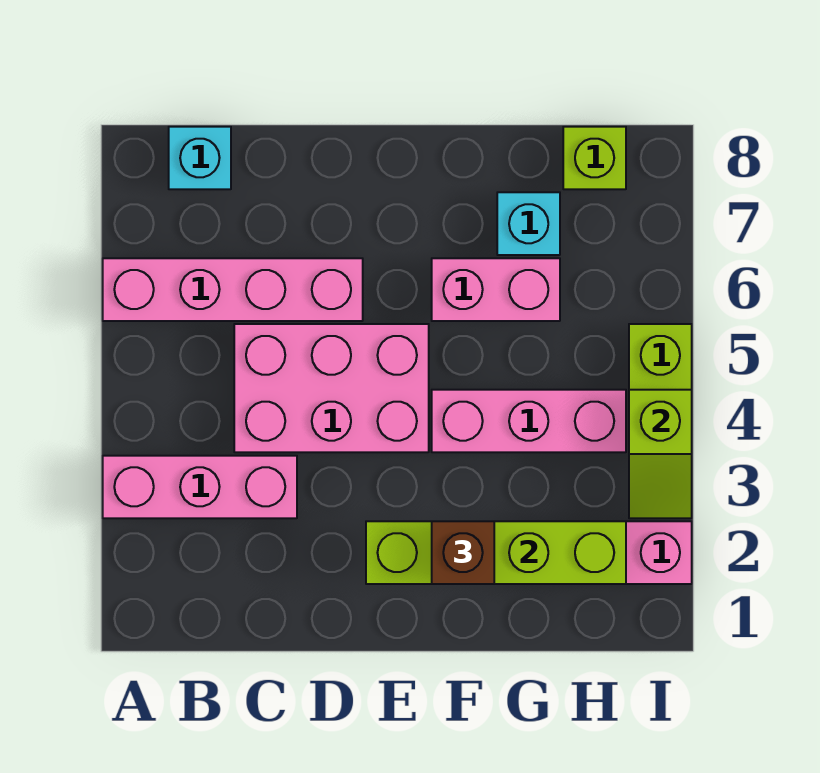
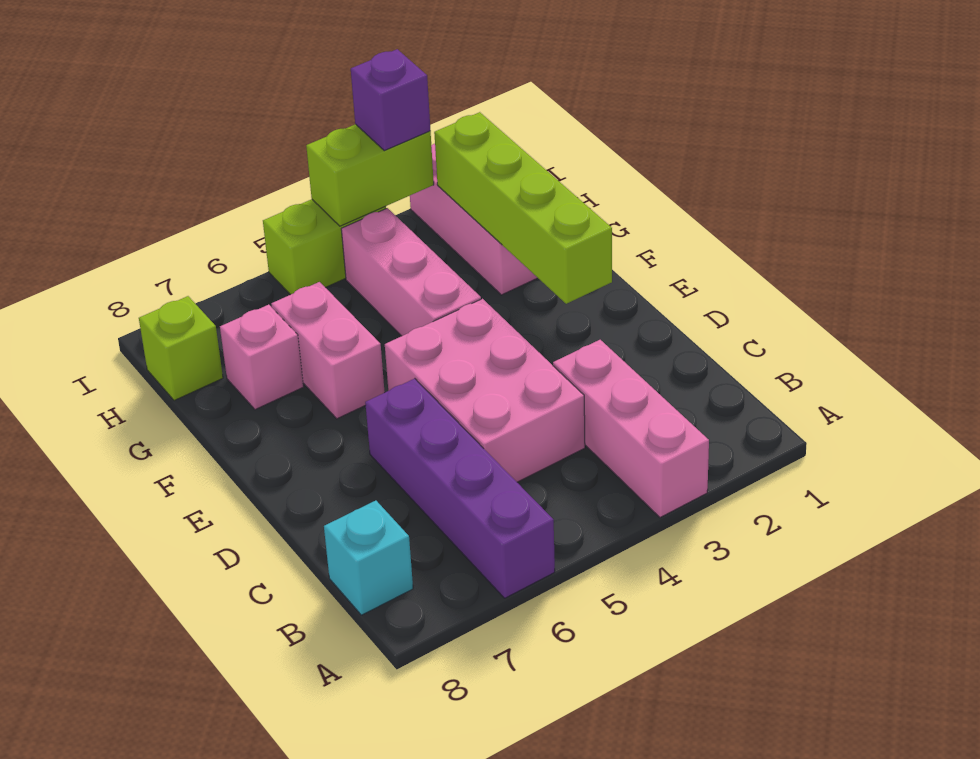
pink 1x4 brick [103,258,363,321] -> purple 1x4 brick [365,379,555,598]
brown 1x1 brick [432,521,494,584] -> none
cyan 1x1 brick [497,192,560,255] -> pink 1x1 brick [220,305,303,410]
lime 1x2 slope [629,390,692,518] -> lime 1x2 brick [306,124,434,226]
none -> purple 1x1 brick [351,49,430,151]

